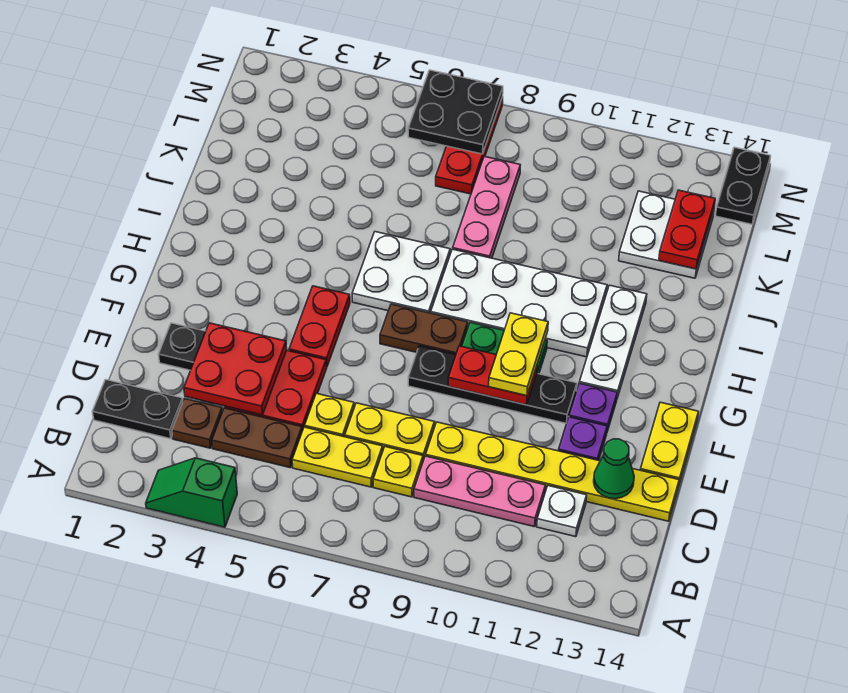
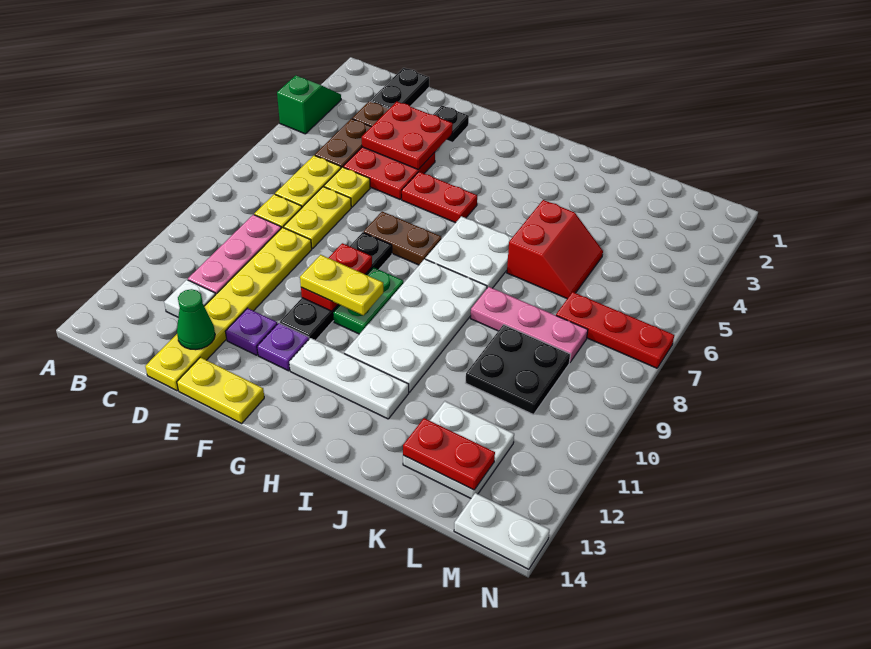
brown 1x2 plate [380,304,468,354] -> brown 1x2 plate turned to [364,212,442,265]
none -> red 2x2 slope [507,200,603,299]
black 2x2 plate [408,70,503,154] -> black 2x2 plate moved to [466,325,570,415]
black 1x2 plate [716,147,771,224] -> white 1x2 plate [454,493,550,569]

